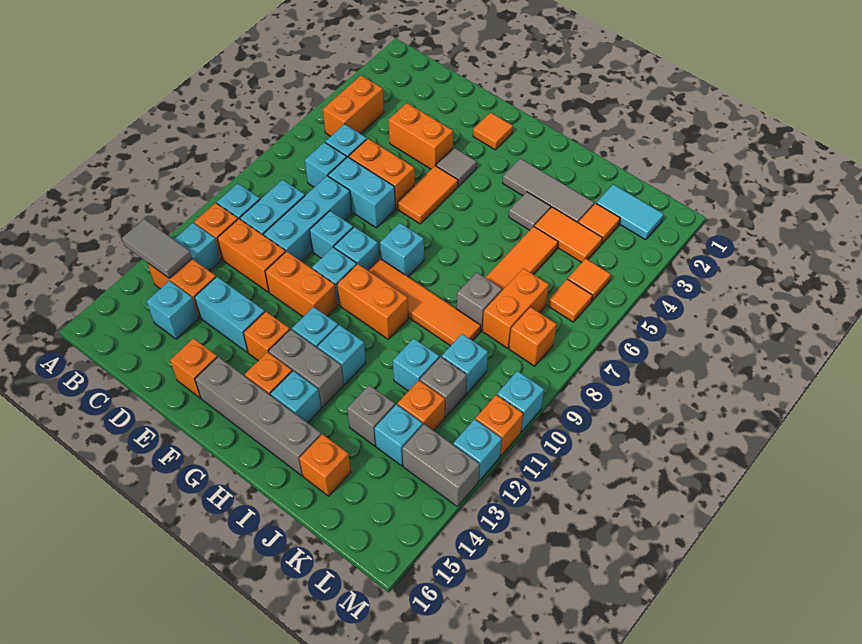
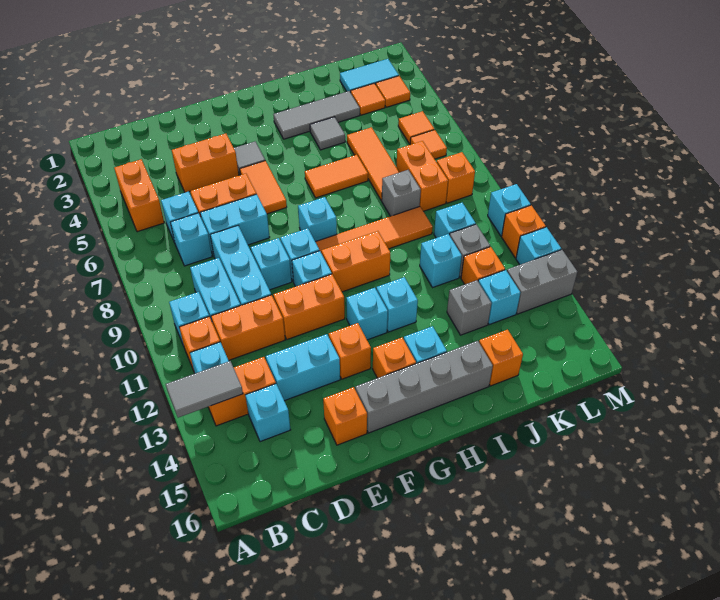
orange 1x1 tile [473,113,513,150] -> orange 1x1 tile moved to [376,76,410,107]
grey 1x2 brick [269,329,344,407] -> none
orange 1x2 tile [534,207,602,262] -> orange 1x2 tile moved to [305,155,368,198]

